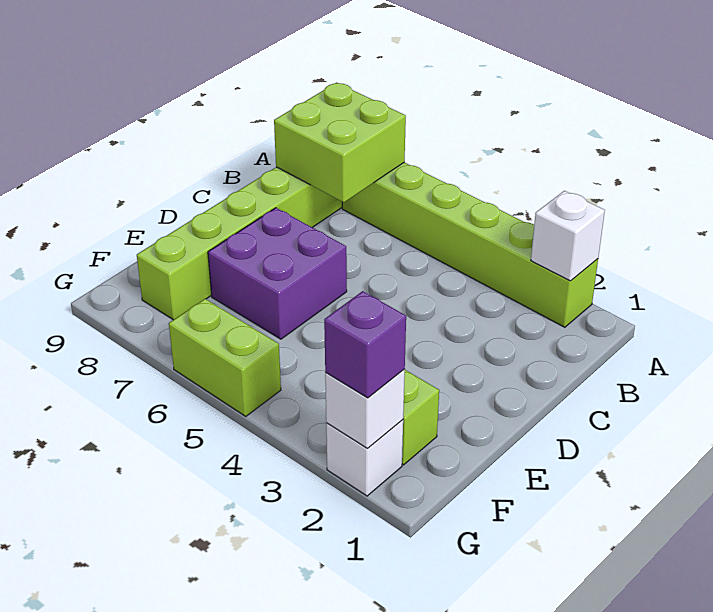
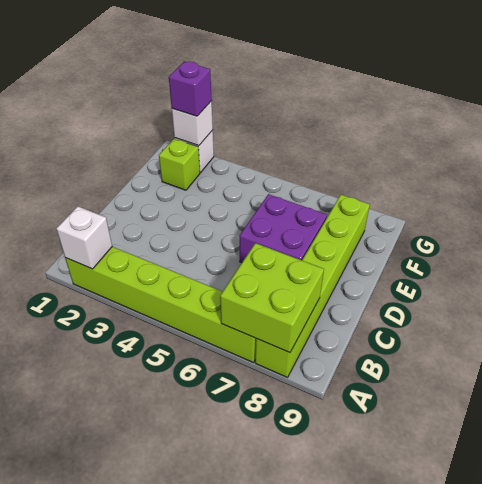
lime 1x2 brick [169,299,281,416] -> none

